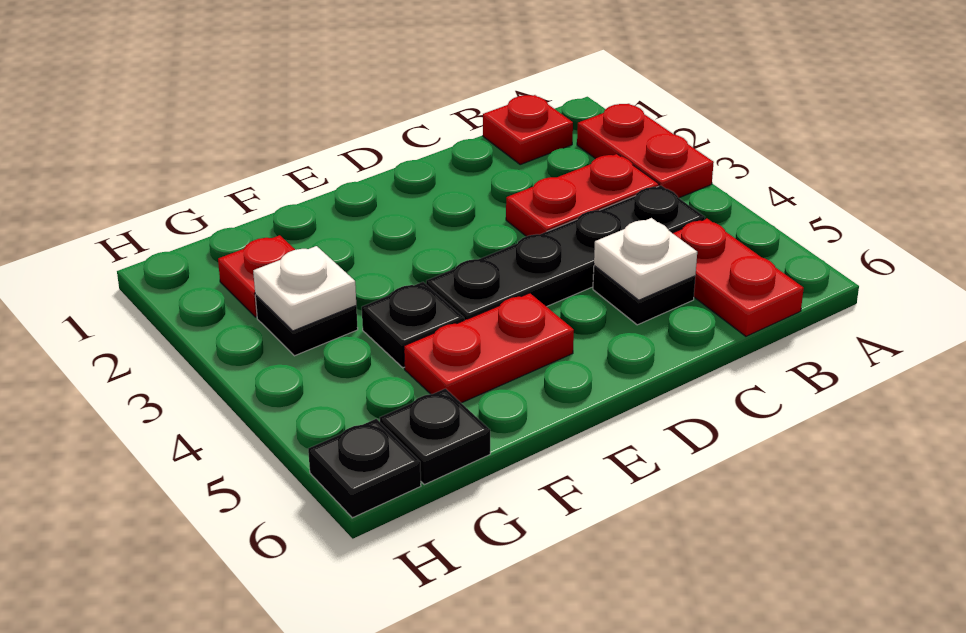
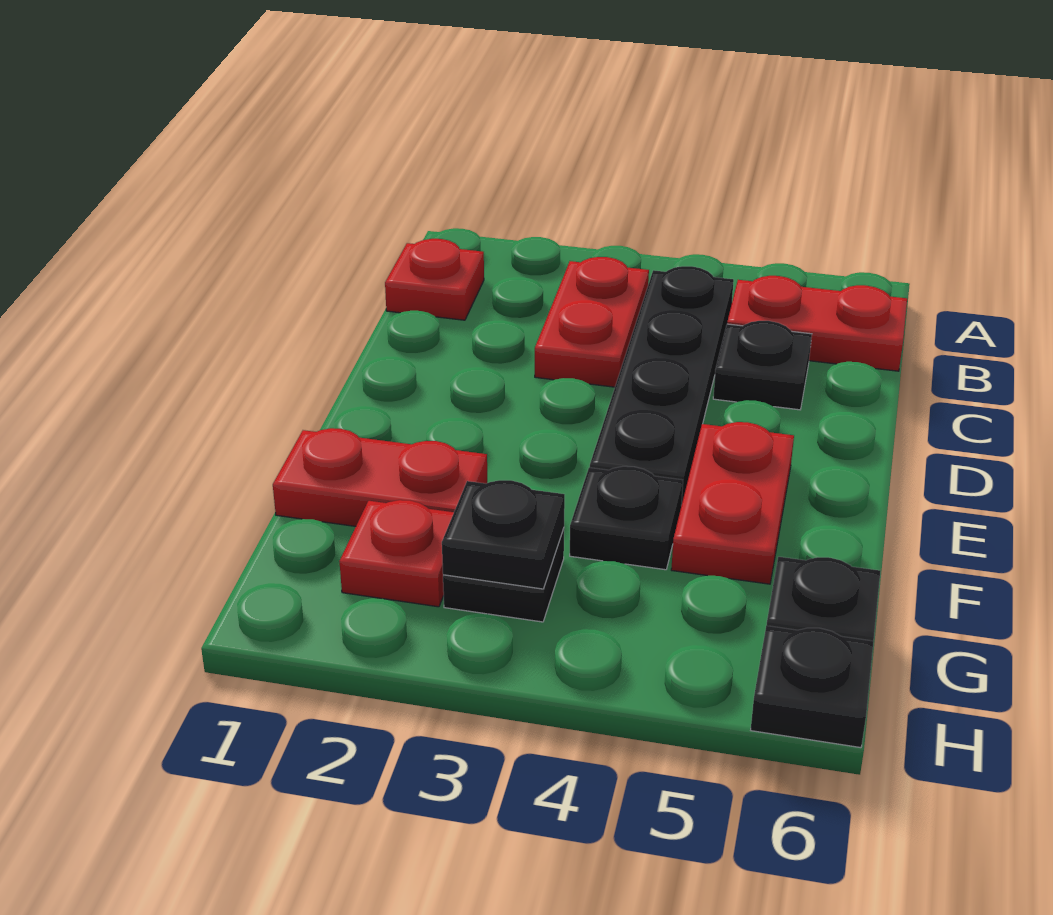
red 1x2 plate [577,104,714,198] -> red 1x2 plate moved to [273,428,487,526]
white 1x1 plate [594,218,697,300] -> none
white 1x1 plate [253,246,356,331] -> black 1x1 plate [442,480,565,589]

